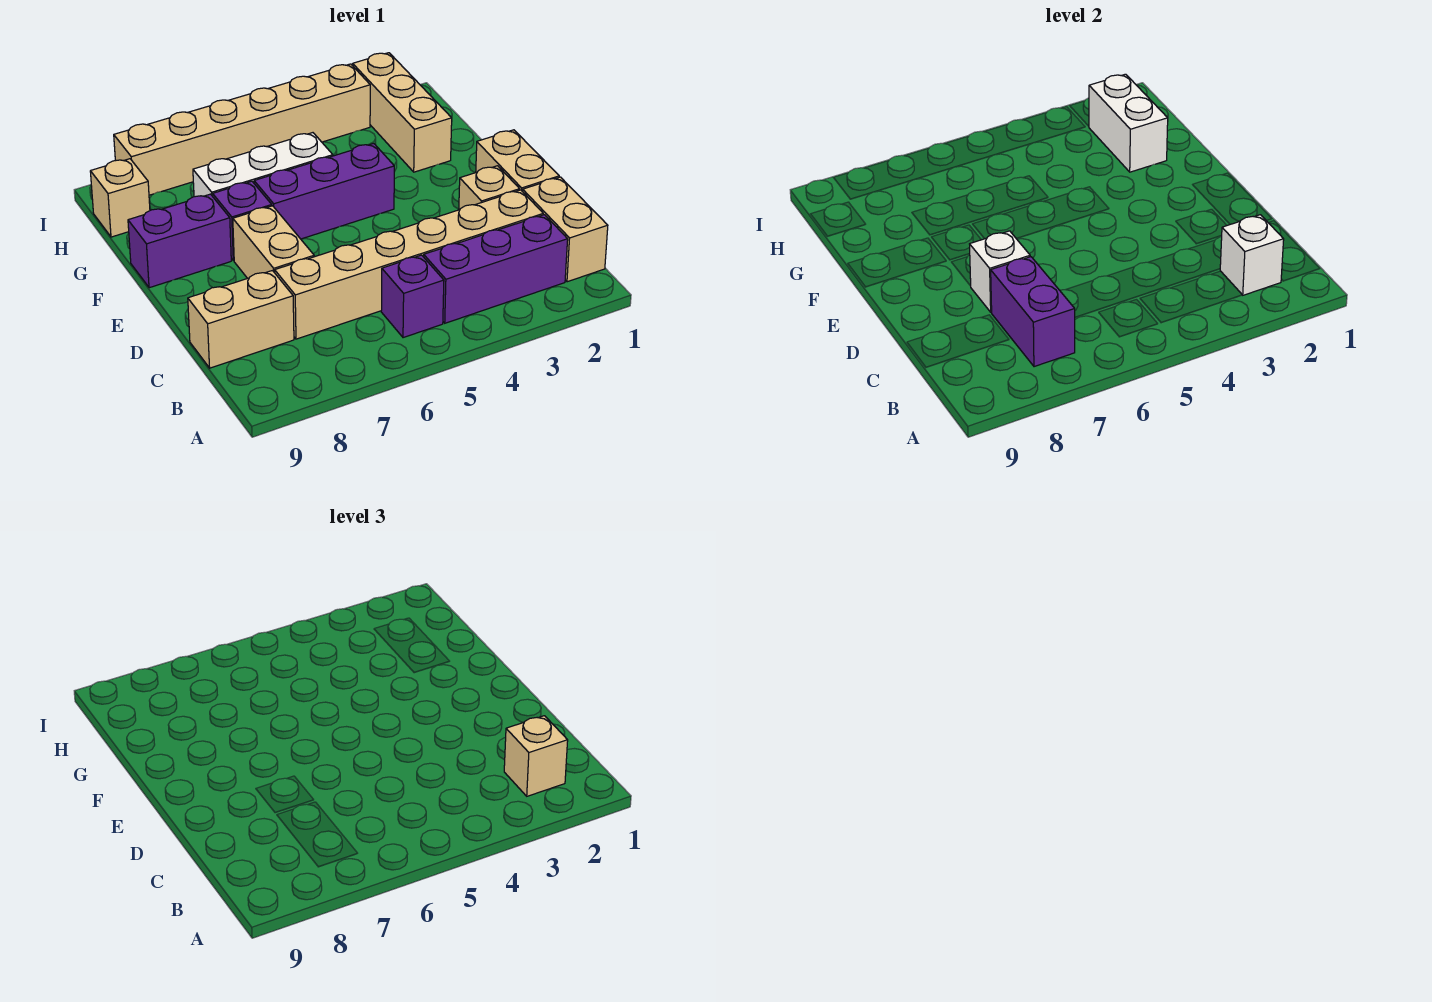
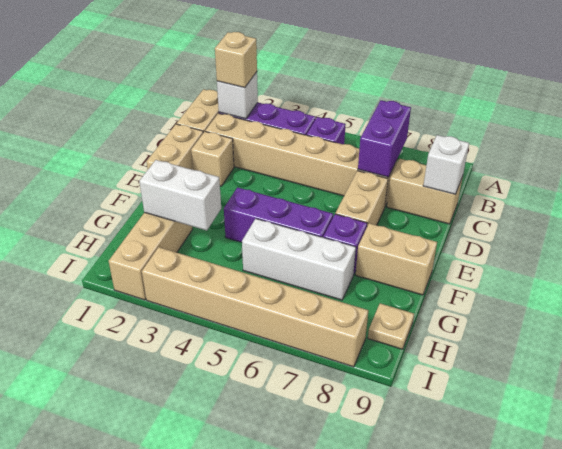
white 1x1 brick [969,231,1030,312] -> white 1x1 brick moved to [423,135,469,194]
purple 1x2 brick [128,194,231,288] -> tan 1x2 brick [356,223,437,295]
white 1x2 brick [1089,74,1168,172] -> white 1x2 brick turned to [139,160,221,230]
tan 1x1 brick [90,159,150,237] -> tan 1x1 plate [368,303,414,349]

